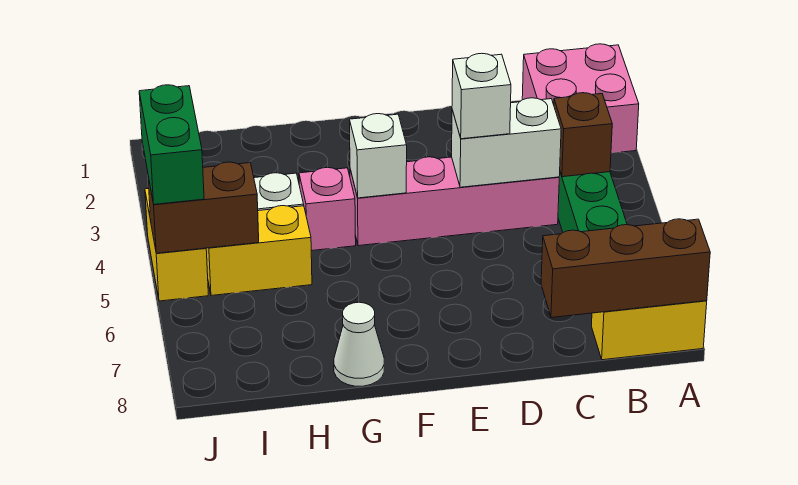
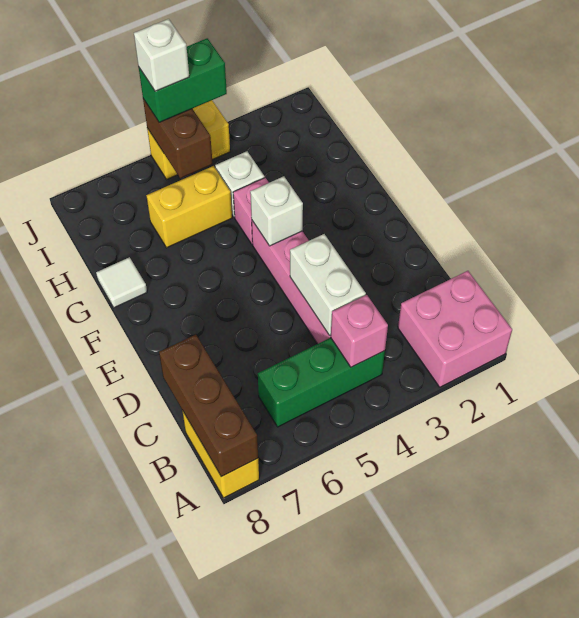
brown 1x1 brick [554,93,612,177] -> pink 1x1 brick [330,295,388,367]
white 1x1 brick [452,53,511,139] -> white 1x1 brick moved to [134,19,189,91]
white 1x1 cone [334,302,384,386] -> white 1x1 tile [96,257,147,308]
yellow 1x2 brick [206,206,312,296] -> yellow 1x2 brick turned to [146,166,232,248]

